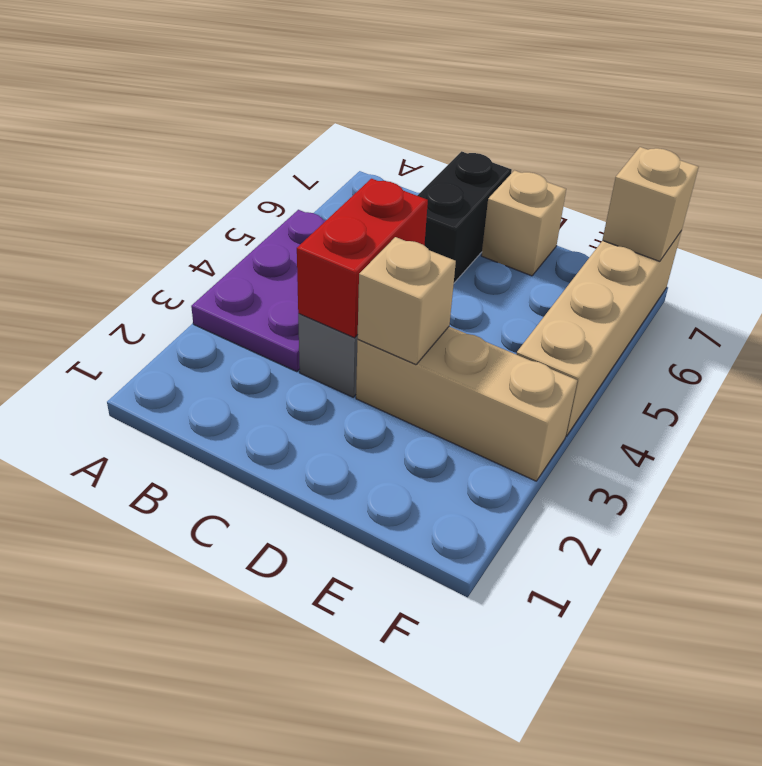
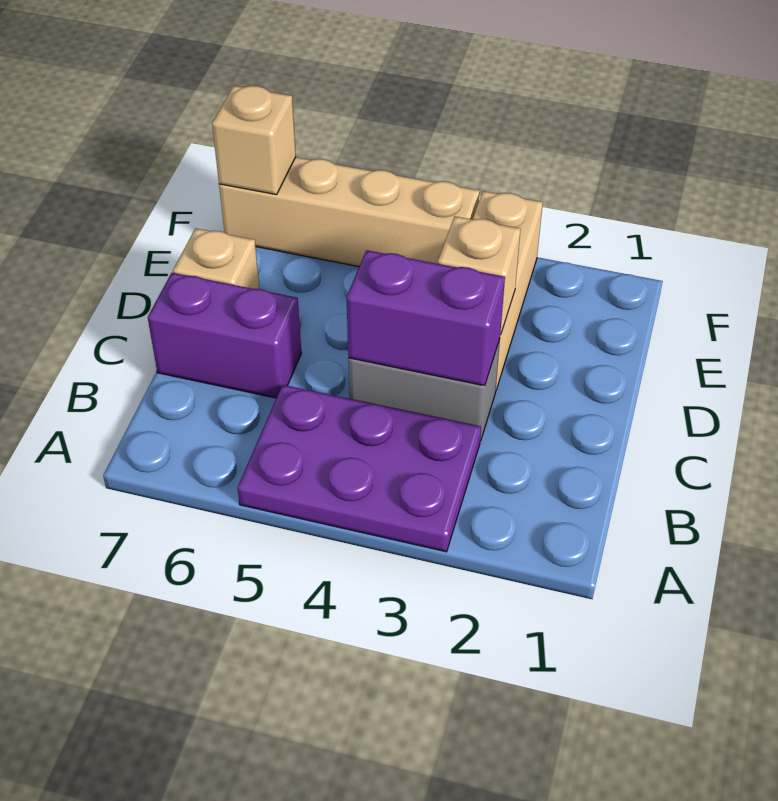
red 1x2 brick [297,179,428,338] -> purple 1x2 brick [347,250,505,386]
black 1x2 brick [417,151,512,283] -> purple 1x2 brick [148,273,301,398]

